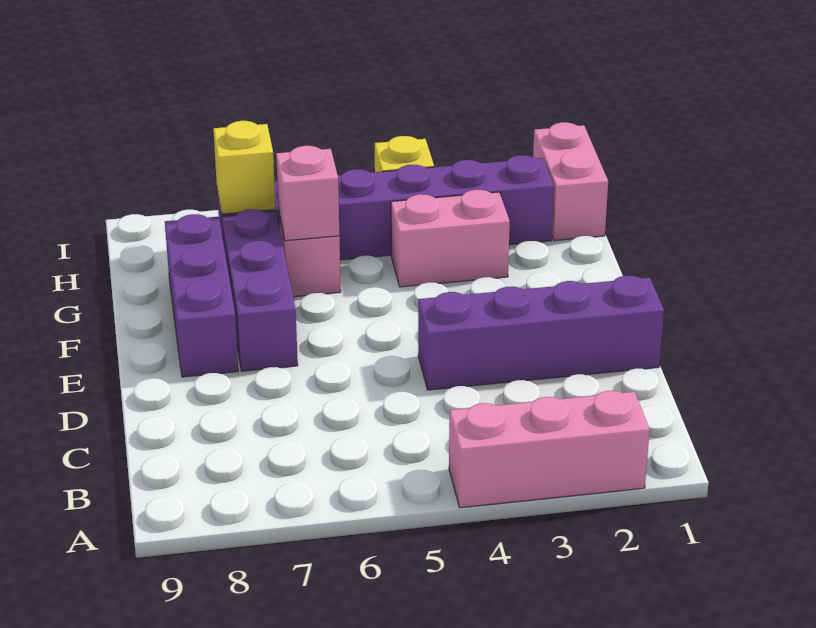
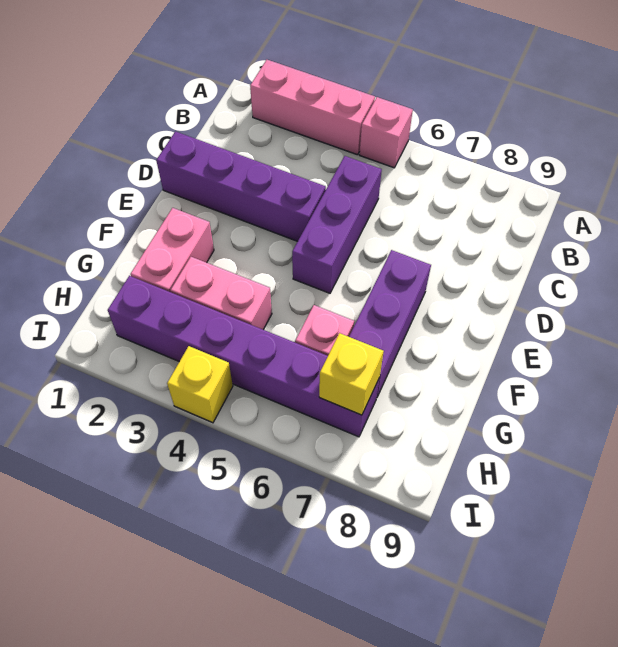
purple 1x3 brick [165,214,238,377] -> purple 1x3 brick moved to [292,156,382,293]
pink 1x1 brick [276,146,339,241] -> pink 1x1 brick moved to [360,97,413,168]
pink 1x2 brick [533,122,608,241] -> pink 1x2 brick moved to [131,208,214,292]

